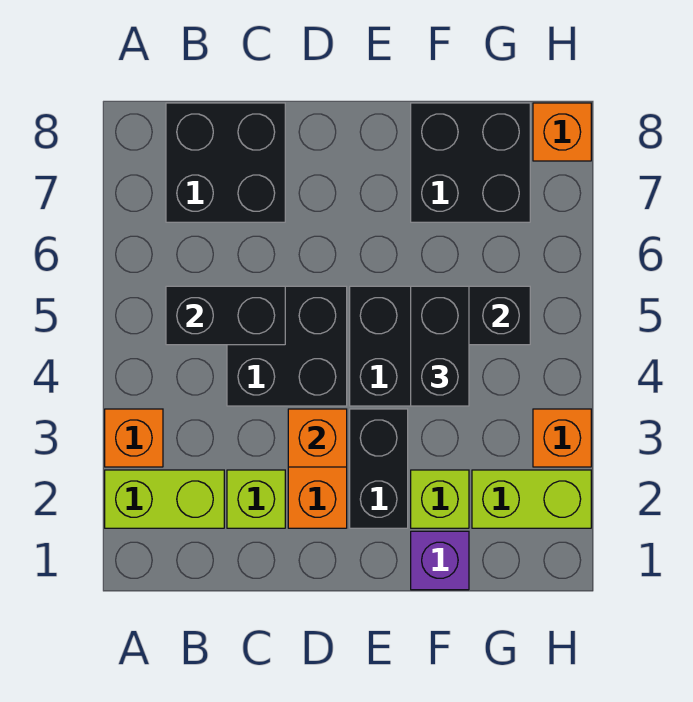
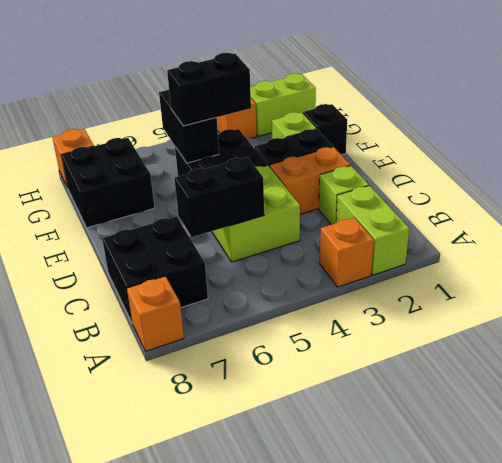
black 1x2 brick [166,286,285,345] -> black 1x2 brick turned to [174,157,264,237]
black 2x2 brick [227,286,347,406] -> lime 2x2 brick [212,165,300,262]
orange 1x1 brick [288,409,347,467] -> orange 1x1 brick moved to [127,276,184,351]
purple 1x1 brick [411,531,469,590] -> black 1x1 brick [303,104,347,155]
lime 1x2 brick [472,470,591,528] -> lime 1x2 brick turned to [250,73,316,136]

